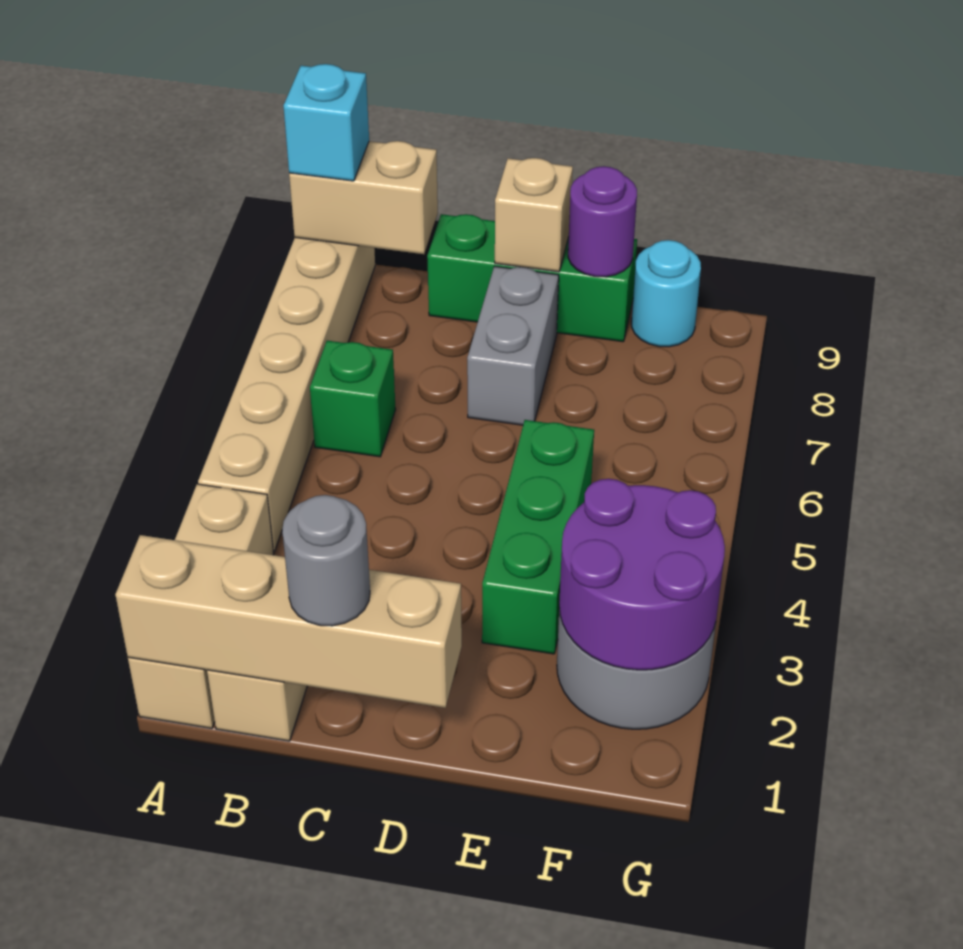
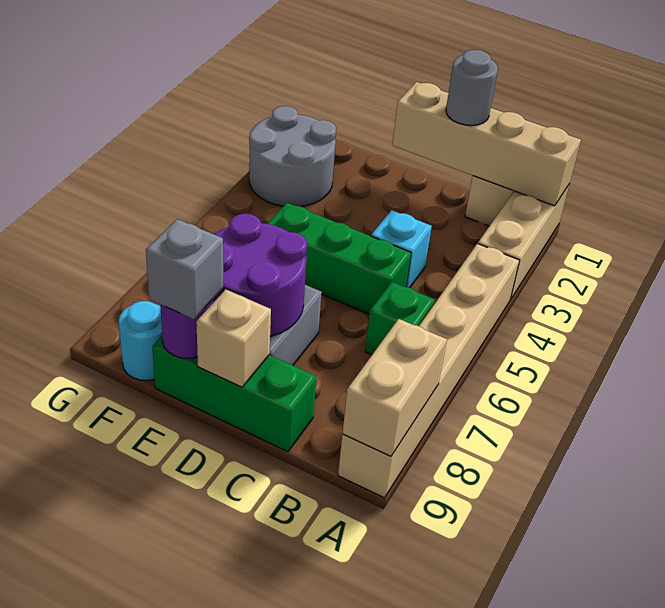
tan 1x2 brick [289,141,438,254] -> tan 1x2 brick turned to [342,319,447,456]
cyan 1x1 brick [283,64,369,181] -> cyan 1x1 brick moved to [371,210,432,288]
green 1x3 brick [482,420,594,654] -> green 1x3 brick turned to [267,203,411,314]
none -> grey 1x1 brick [146,219,223,319]
purple 2x2 round brick [559,479,725,670] -> purple 2x2 round brick moved to [213,214,307,336]

